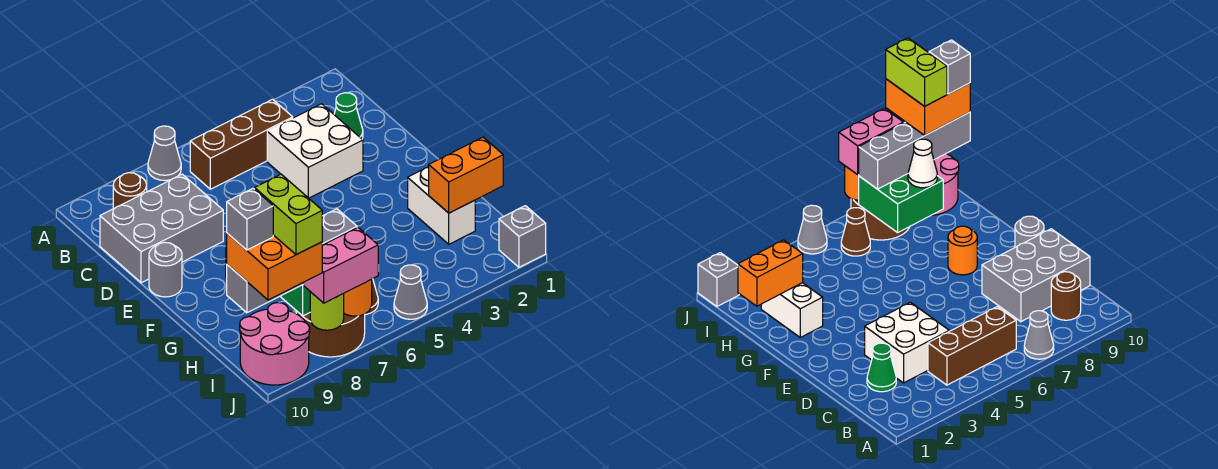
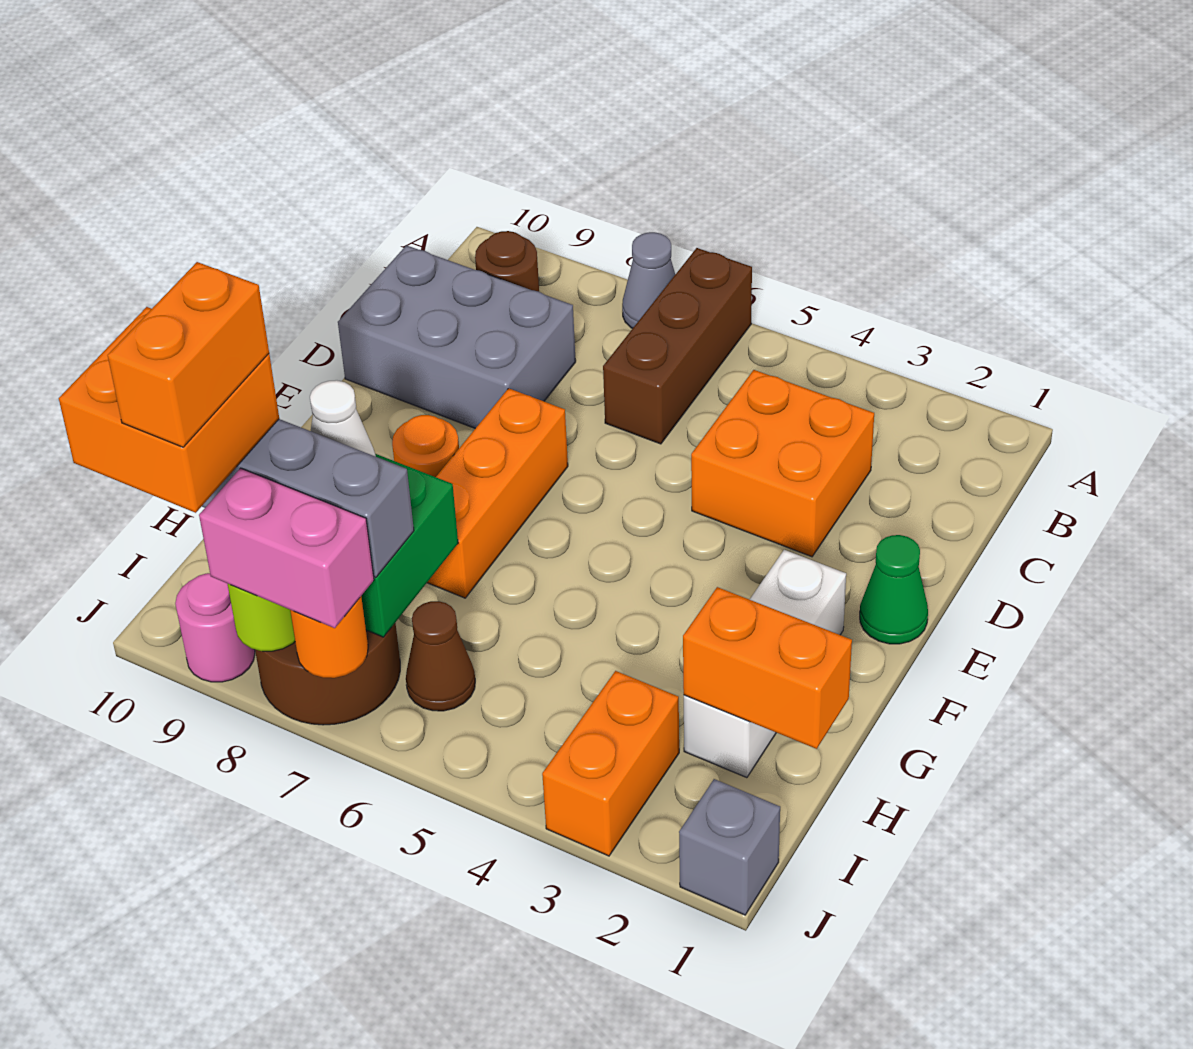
brown 1x3 brick [190,99,293,189] -> brown 1x3 brick turned to [603,248,752,444]
green 1x1 cone [334,93,363,139] -> green 1x1 cone moved to [860,535,928,644]
white 2x2 brick [267,104,363,198] -> orange 2x2 brick [691,370,874,557]
none -> orange 1x3 brick [427,388,568,598]
grey 1x1 round brick [149,242,182,297] -> none
white 1x2 brick [408,167,475,244] -> white 1x3 brick [684,550,846,778]
none -> orange 1x2 brick [542,671,679,856]
pink 2x2 round brick [240,303,310,385] -> pink 1x1 round brick [175,573,255,682]
lime 1x2 brick [255,174,322,255] -> orange 1x2 brick [108,262,269,447]
grey 1x1 brick [227,188,273,250] -> none
grey 1x1 cone [394,265,427,319] -> none

